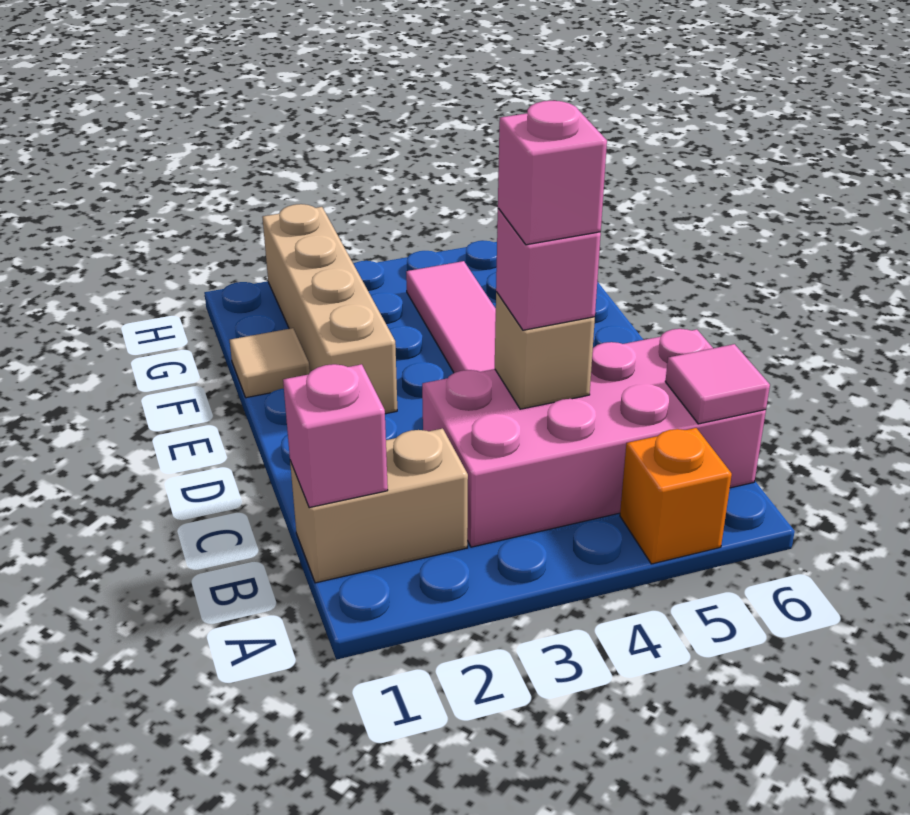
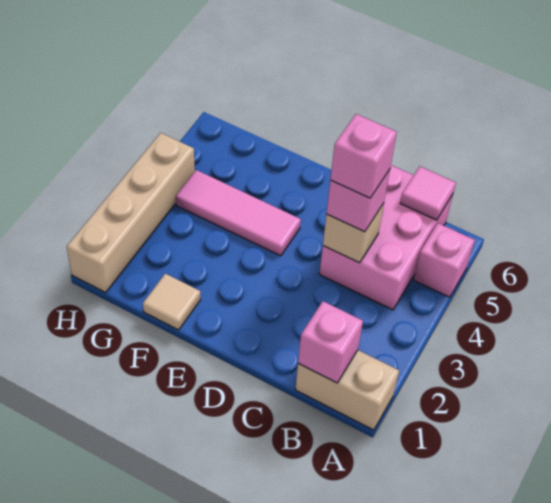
orange 1x1 brick [620,428,732,564] -> pink 1x1 brick [414,223,475,297]
tan 1x2 brick [290,428,468,583] -> tan 1x2 brick turned to [295,350,399,430]
pink 2x4 brick [422,329,766,547] -> pink 2x3 brick [319,165,453,310]
tan 1x4 brick [262,204,397,414] -> tan 1x4 brick turned to [67,133,195,292]

